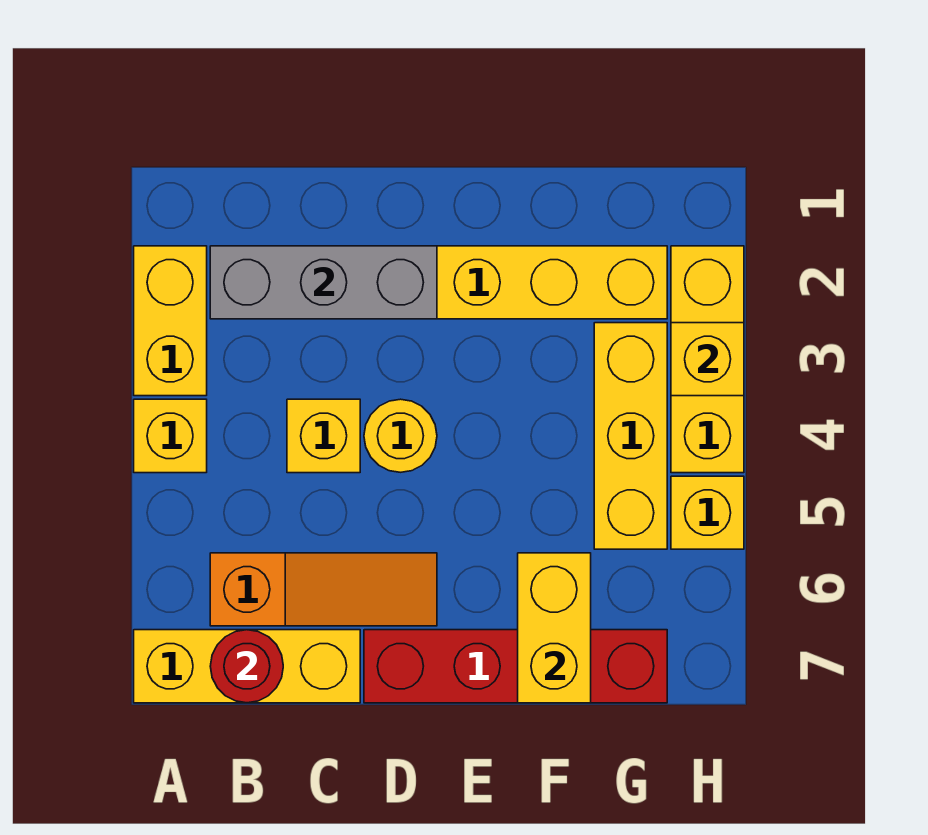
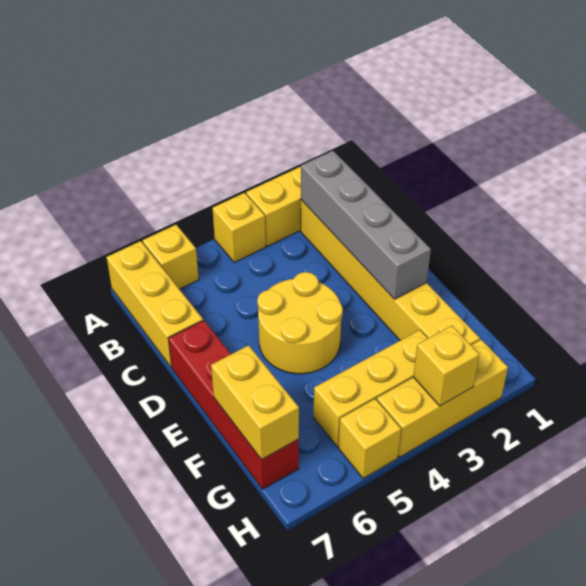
grey 1x3 brick [210,246,437,319] -> grey 1x4 brick [301,151,431,299]
orange 1x3 slope [210,553,437,626] -> none
red 1x1 round brick [210,630,283,703] -> none
yellow 1x1 brick [287,399,360,473] -> yellow 1x1 brick moved to [143,225,199,289]
yellow 1x1 round brick [364,399,437,472] -> yellow 2x2 round brick [257,272,343,374]
yellow 1x2 brick [518,553,591,703] -> yellow 1x2 brick turned to [211,345,299,460]

